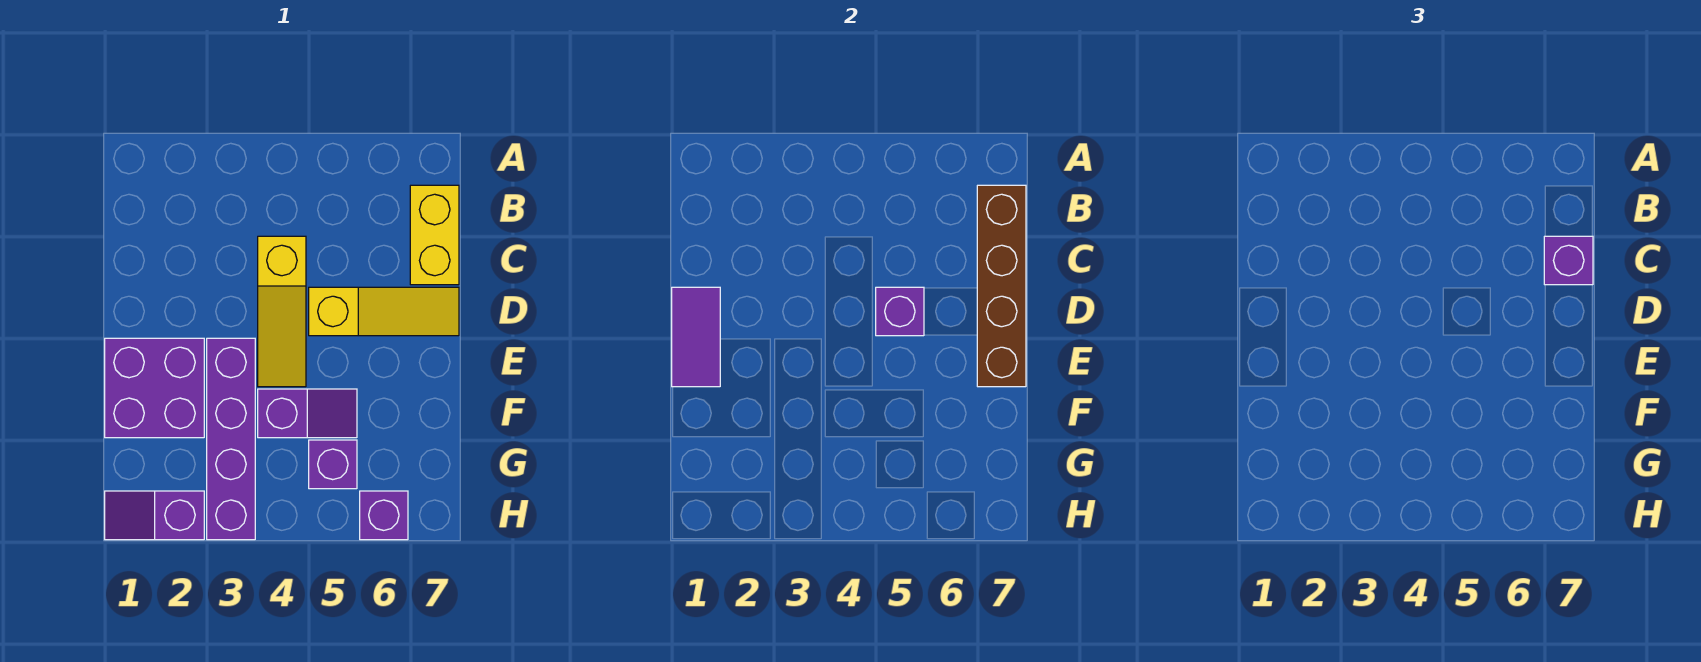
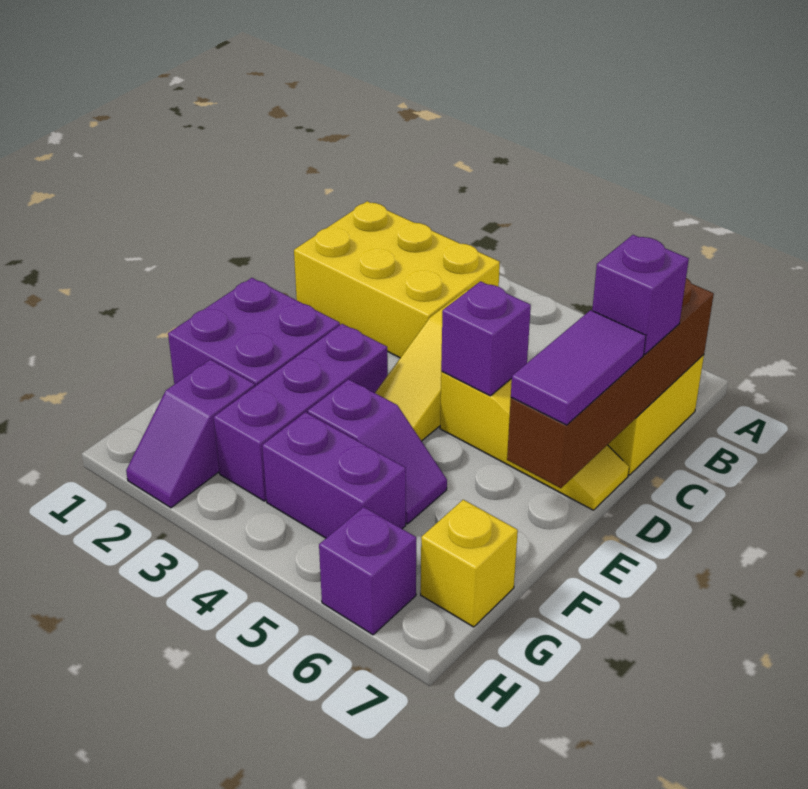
none -> yellow 2x3 brick [294,201,500,358]
purple 1x2 tile [672,287,720,387] -> purple 1x2 tile moved to [511,310,646,425]
purple 1x4 brick [207,338,255,540] -> purple 1x3 brick [214,324,388,501]
purple 1x1 brick [309,440,357,489] -> purple 1x2 brick [262,412,406,538]
none -> yellow 1x1 brick [421,500,518,627]
purple 1x2 slope [105,491,204,540] -> purple 1x2 slope turned to [126,360,255,508]

